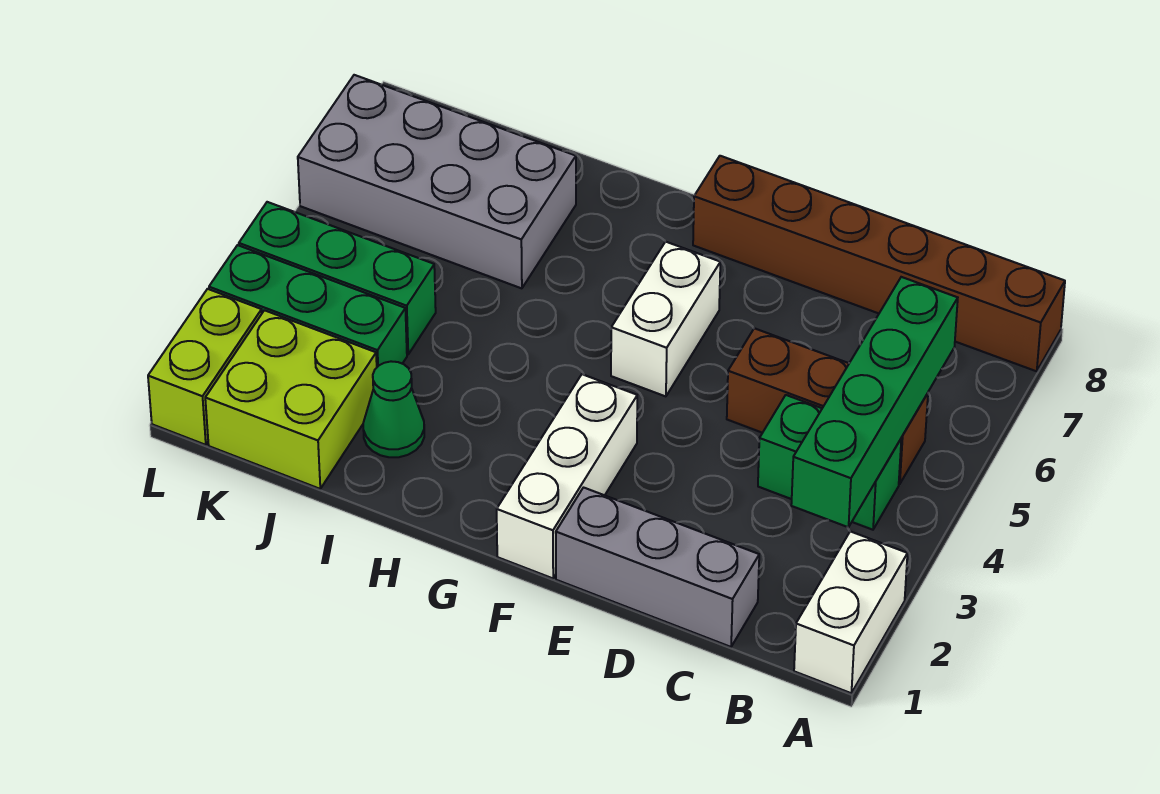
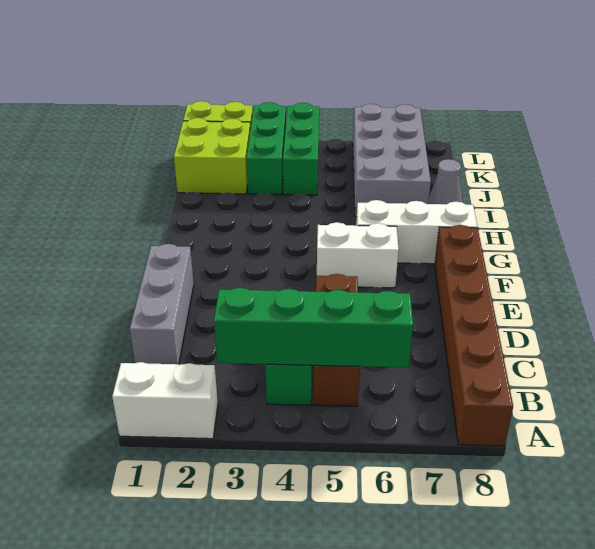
white 1x3 brick [497,374,637,578] -> white 1x3 brick moved to [356,200,477,264]
green 1x1 cone [363,361,424,457] -> none
none -> grey 1x1 cone [428,159,462,204]

